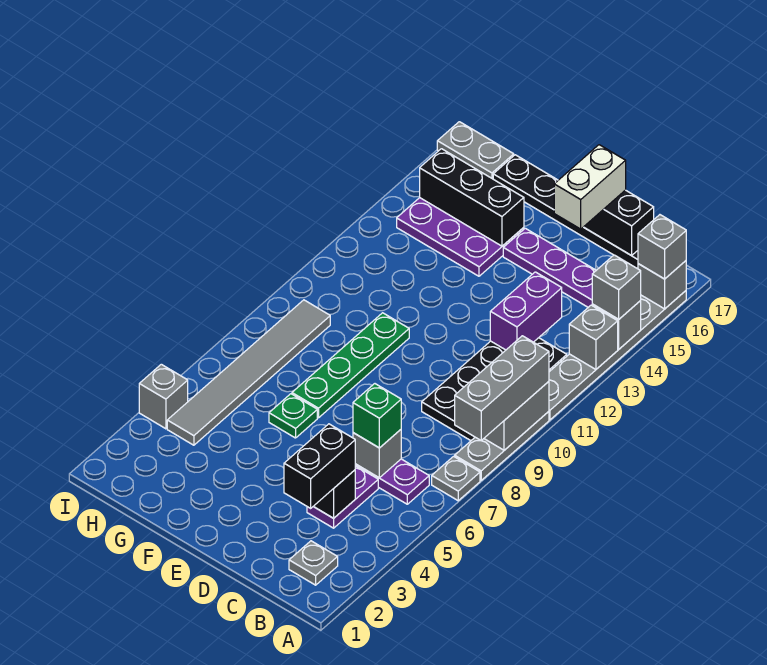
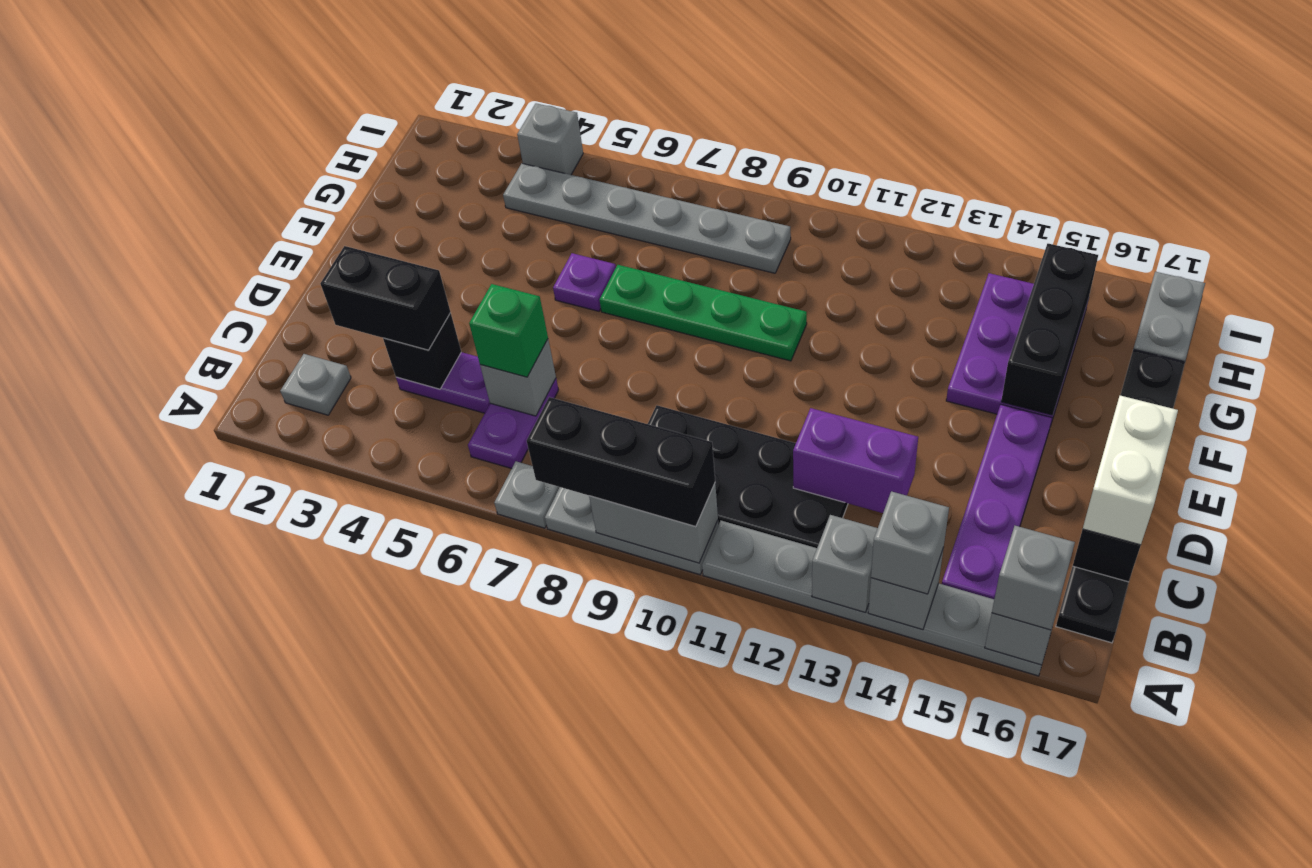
grey 1x3 brick [455,336,549,441] -> black 1x3 brick [527,397,715,527]
white 1x2 brick [554,145,626,229] -> white 1x2 brick turned to [1083,396,1178,545]
green 1x1 plate [269,394,317,438] -> purple 1x1 plate [553,253,616,311]
grey 1x6 tile [167,300,330,445] -> grey 1x6 plate [503,163,791,273]

